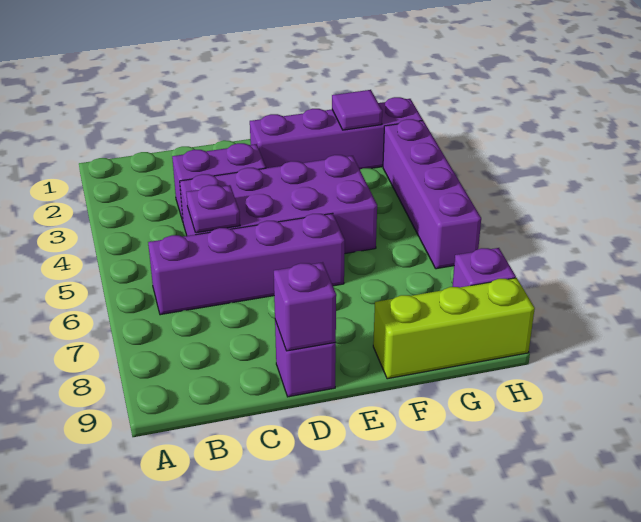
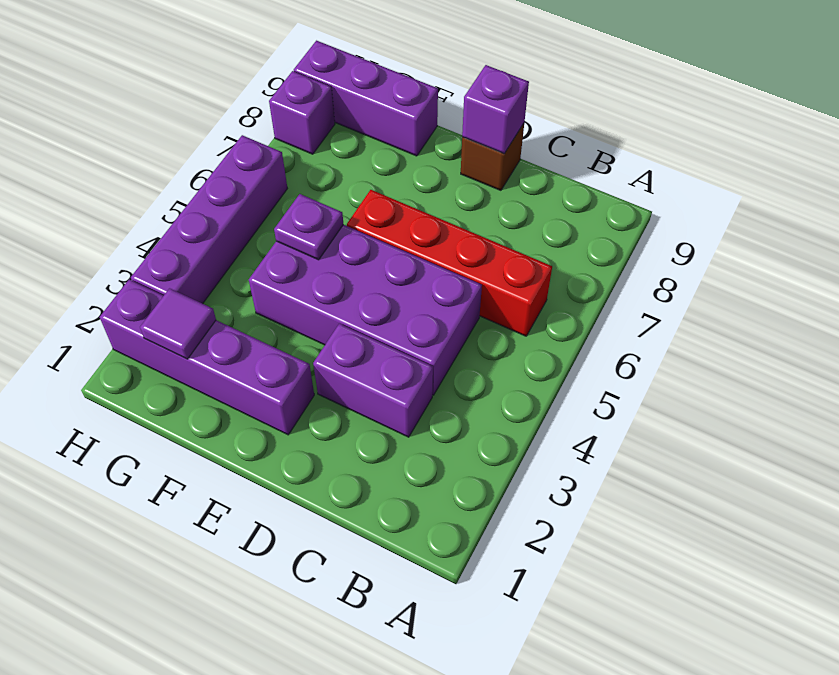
purple 1x4 brick [148,213,345,315] -> red 1x4 brick [347,190,552,336]
purple 1x1 plate [186,185,240,233] -> purple 1x1 plate moved to [274,194,343,260]
purple 1x1 brick [275,320,336,397] -> brown 1x1 brick [461,124,524,190]
lime 1x3 brick [373,278,535,379] -> purple 1x3 brick [294,41,438,156]

